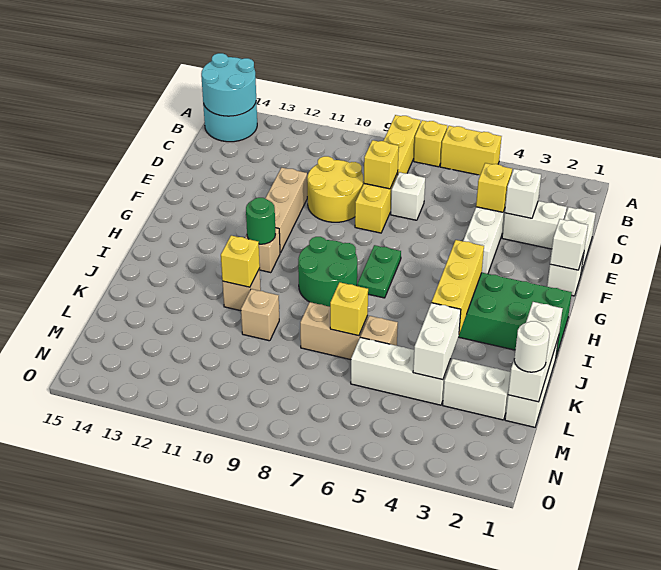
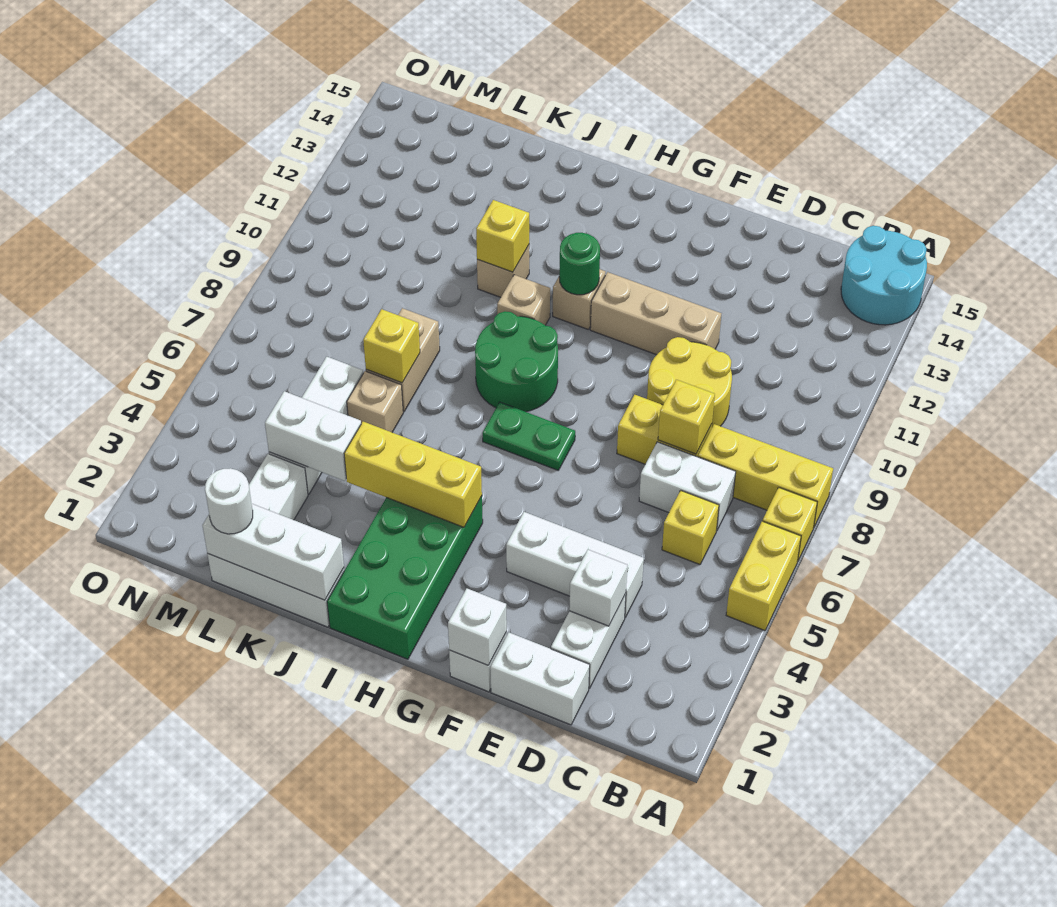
cyan 2x2 round brick [201,53,256,116] -> none
yellow 1x1 brick [476,163,512,212] -> yellow 1x1 brick moved to [662,490,719,564]
white 1x1 brick [391,172,425,220] -> white 1x2 brick [639,442,736,531]
tan 1x1 brick [241,289,279,341] -> tan 1x1 brick moved to [497,275,550,325]

